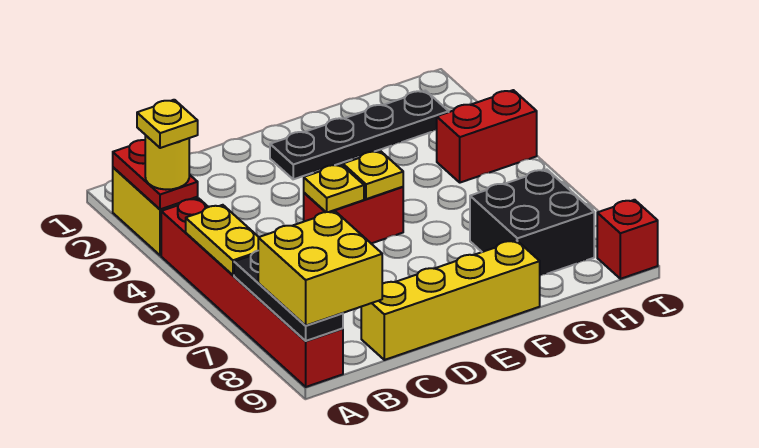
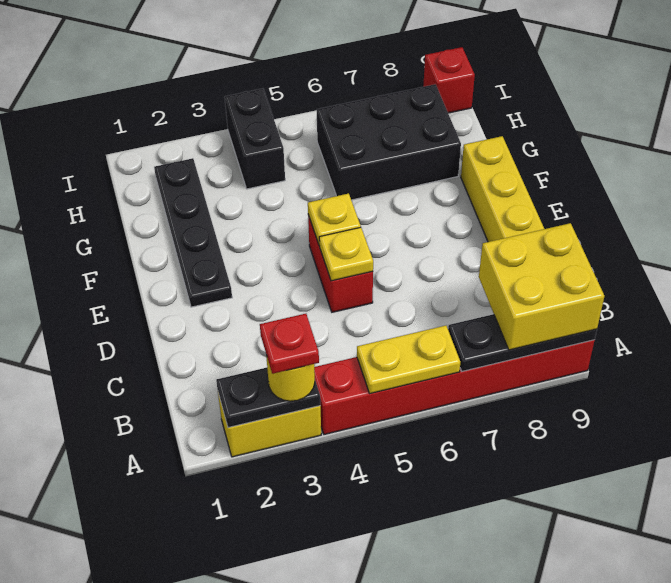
red 1x2 plate [113,140,198,209] -> black 1x2 plate [216,368,320,428]
yellow 1x1 plate [137,100,198,148] -> red 1x1 plate [260,314,319,374]
black 2x2 brick [470,169,594,275] -> black 2x3 brick [317,84,461,200]
red 1x2 brick [437,90,537,183] -> black 1x2 brick [225,89,285,189]

